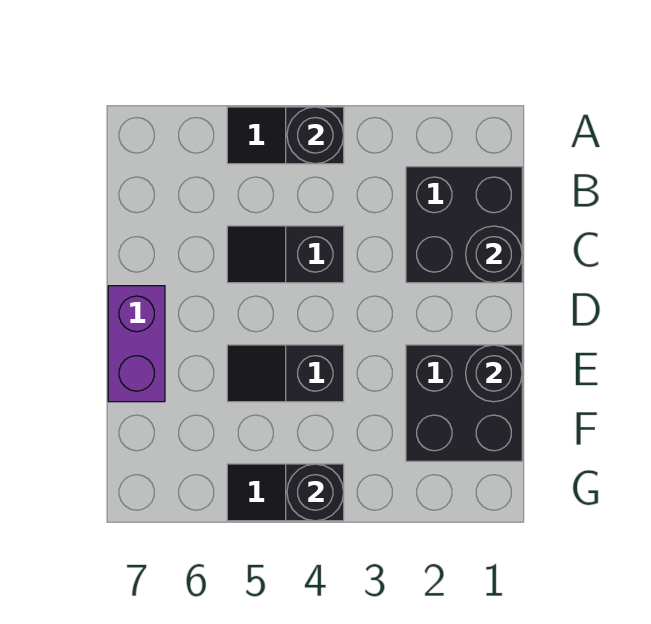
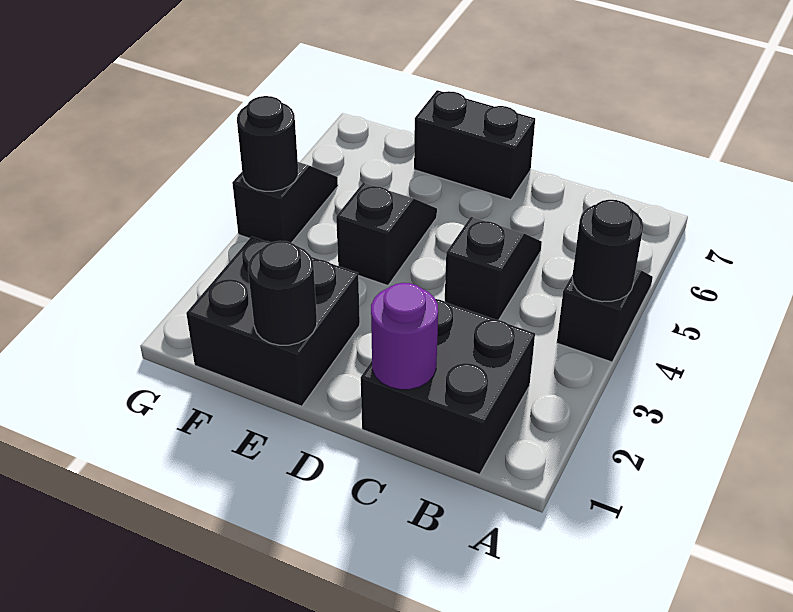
black 1x1 round brick [466,226,522,283] -> purple 1x1 round brick [371,283,438,390]
purple 1x2 brick [108,286,165,402] -> black 1x2 brick [414,90,535,200]

